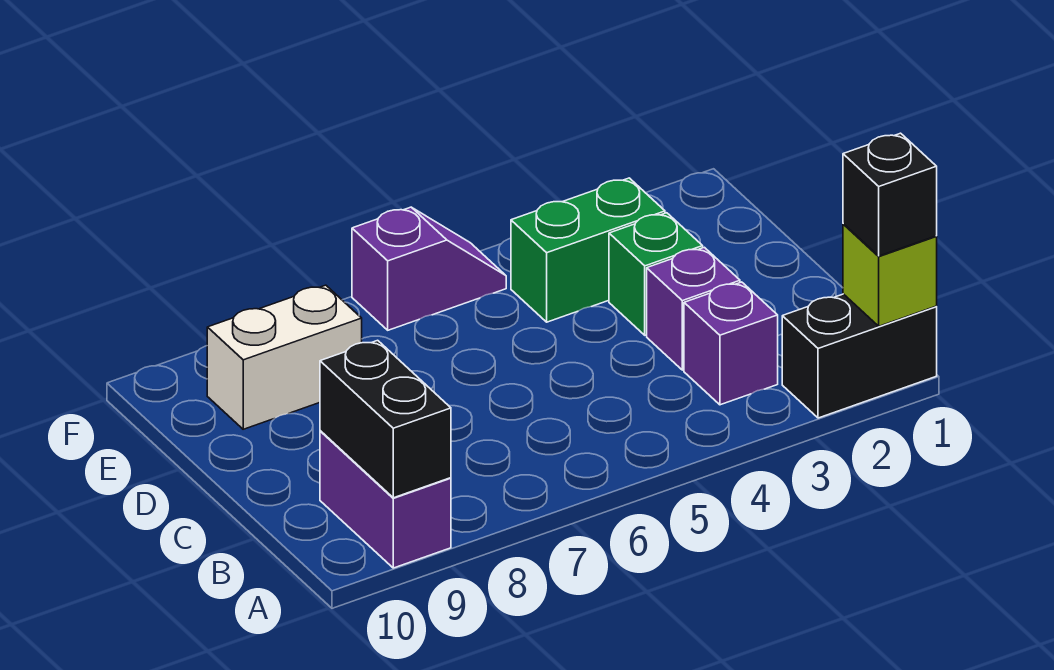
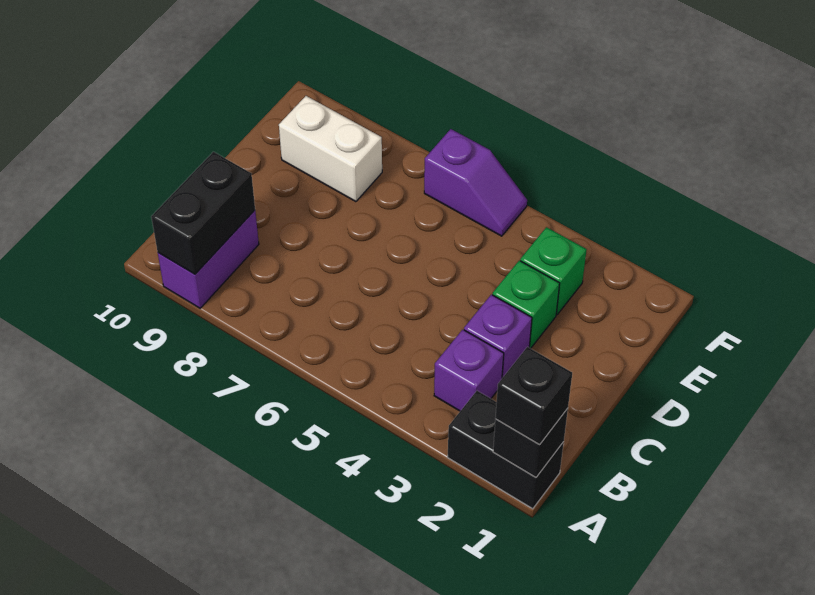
lime 1x1 brick [843,224,937,326] -> black 1x1 brick [493,408,568,477]
green 1x2 brick [511,178,665,322] -> green 1x1 brick [520,227,587,315]

